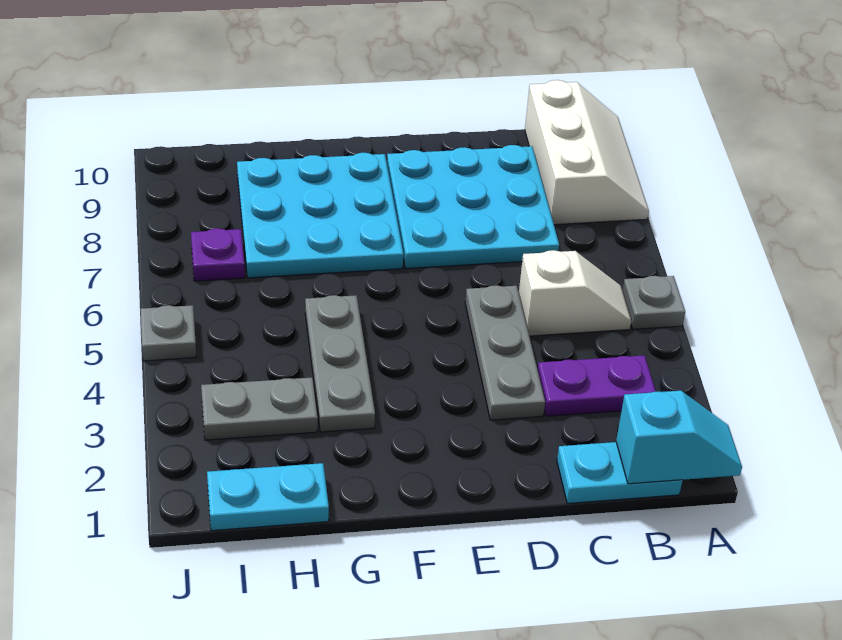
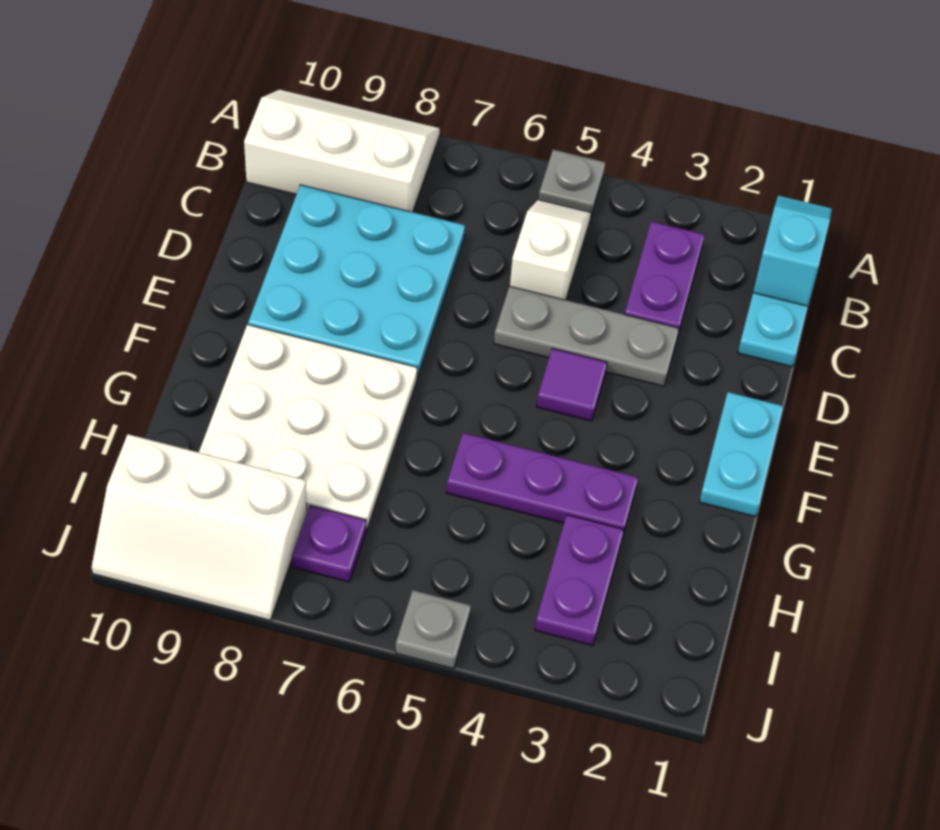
none -> purple 1x1 tile [537,348,607,421]
cyan 3x3 plate [237,153,403,278] -> white 3x3 plate [199,325,418,529]
grey 1x3 plate [305,295,375,432] -> purple 1x3 plate [446,433,638,535]
cyan 1x2 plate [207,463,329,531] -> cyan 1x2 plate moved to [699,392,783,517]
grey 1x2 plate [201,377,318,440] -> purple 1x2 plate [535,515,624,646]
none -> white 2x3 slope [92,434,307,620]

